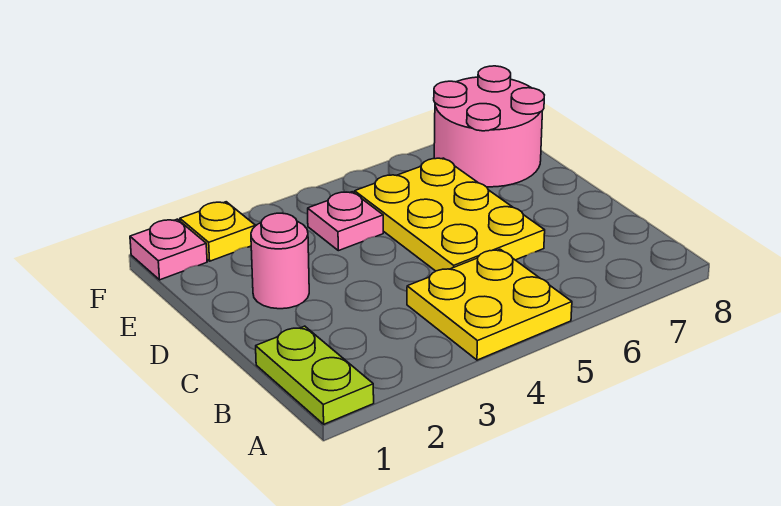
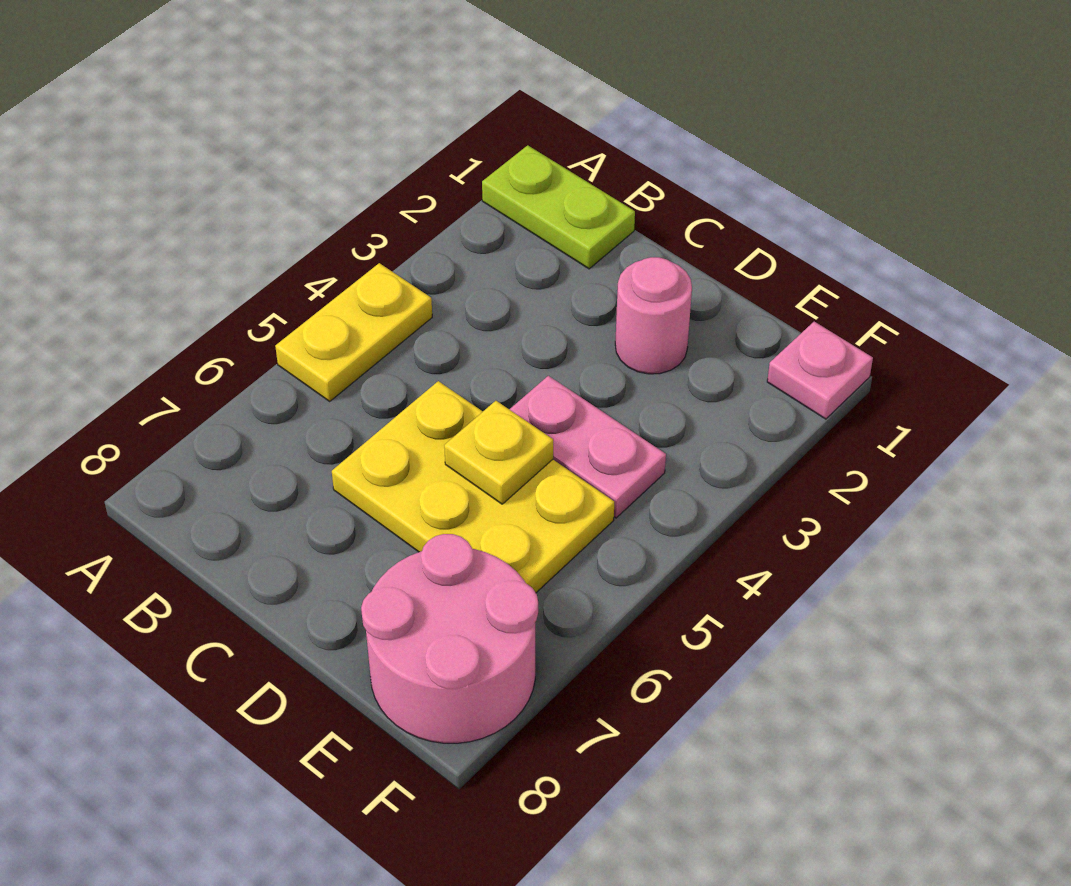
yellow 2x2 plate [407,249,572,360] -> yellow 1x2 plate [275,263,432,401]
pink 1x1 plate [308,192,383,251] -> pink 1x2 plate [510,376,666,518]
yellow 1x1 plate [180,202,256,261] -> yellow 1x1 plate moved to [444,401,553,504]

